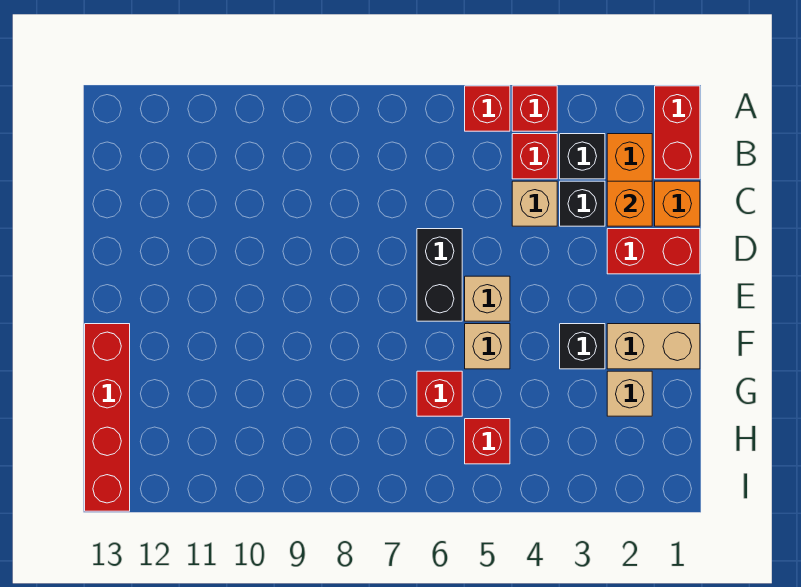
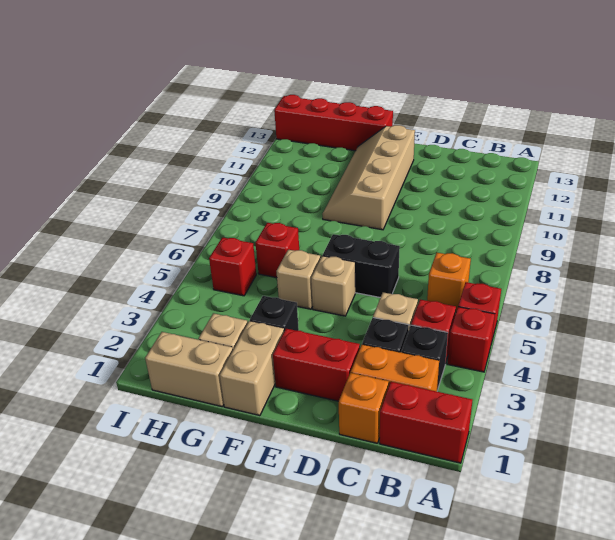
orange 1x1 brick [607,181,652,226] -> orange 1x1 brick moved to [427,253,471,311]
red 1x2 brick [607,229,700,274] -> red 1x2 brick turned to [273,329,360,401]
none -> tan 2x4 slope [322,125,415,230]
none -> tan 1x2 brick [145,332,233,407]

